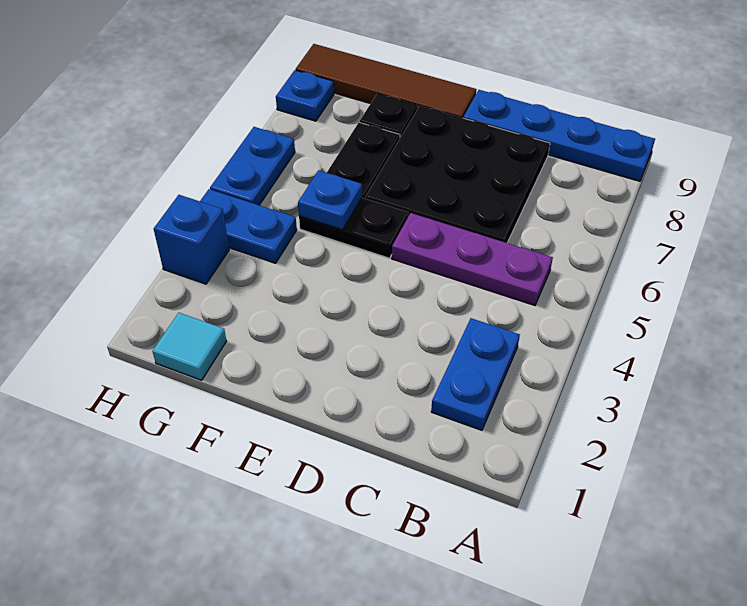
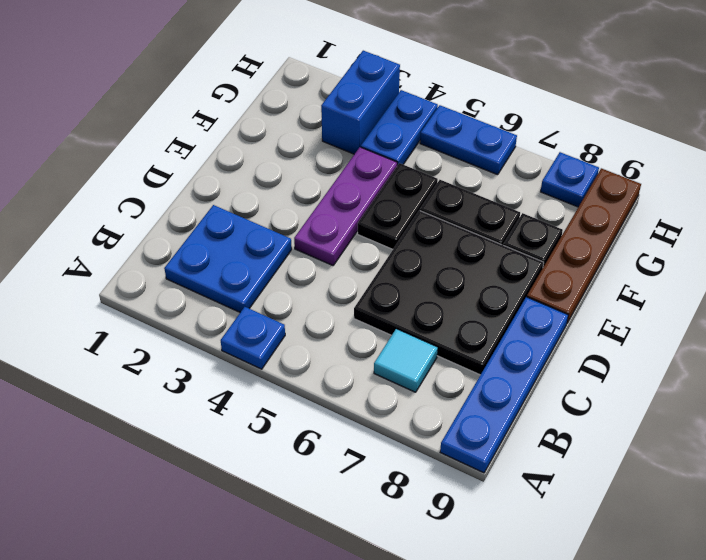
blue 1x2 plate [431,318,520,430] -> blue 2x2 plate [164,205,292,312]
purple 1x3 plate [392,213,553,305] -> purple 1x3 plate moved to [294,147,397,265]
brown 1x4 tile [296,44,476,118] -> brown 1x4 plate [527,168,641,323]
blue 1x1 plate [298,170,362,230] -> blue 1x1 plate moved to [221,307,285,369]
cyan 1x1 tile [152,313,226,380] -> cyan 1x1 tile moved to [374,329,438,392]
blue 1x1 brick [154,195,229,284] -> blue 1x2 brick [321,51,400,154]

